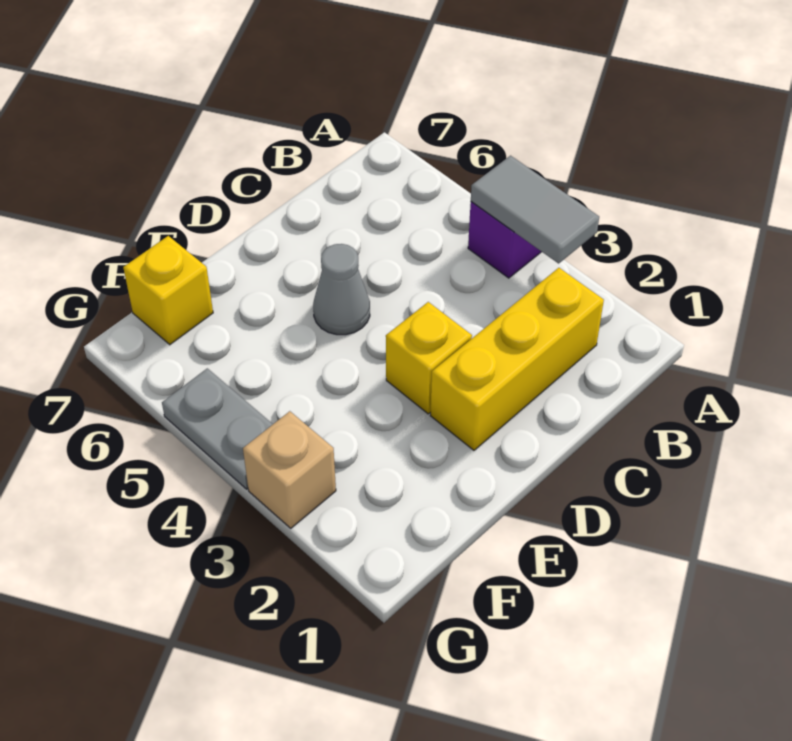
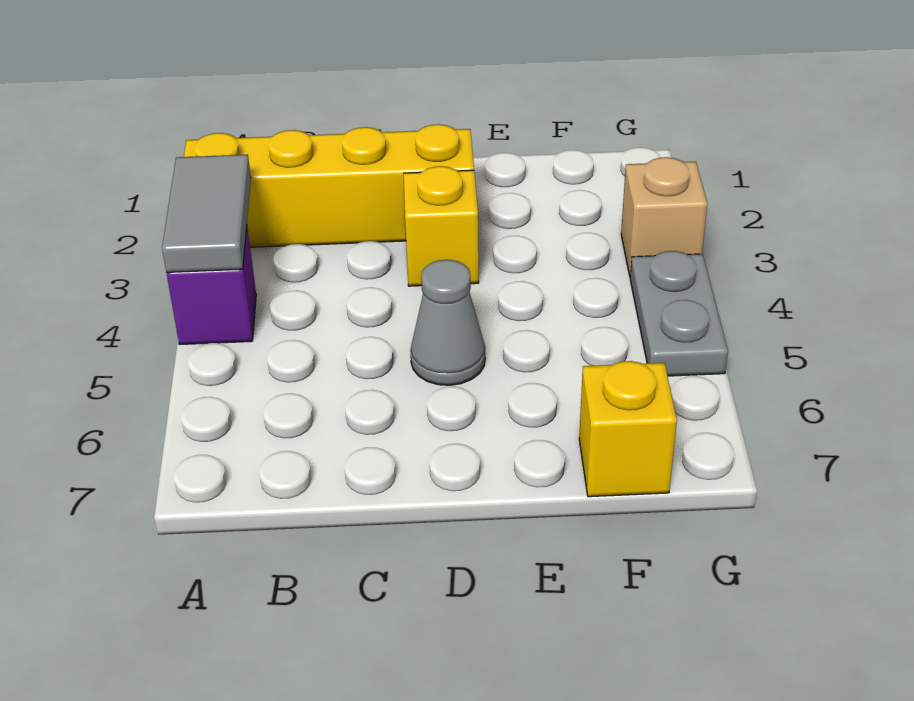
yellow 1x3 brick [430,268,604,450] -> yellow 1x4 brick [184,124,474,247]

